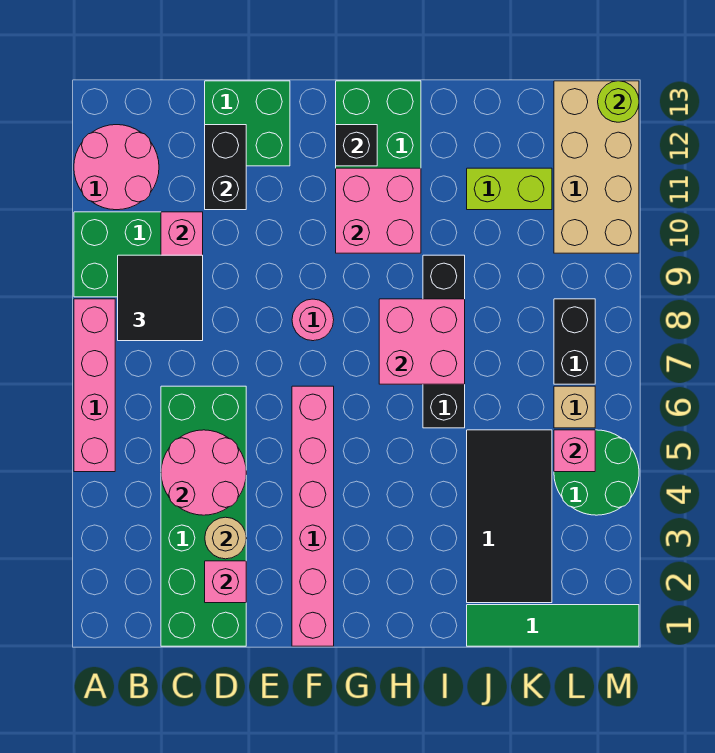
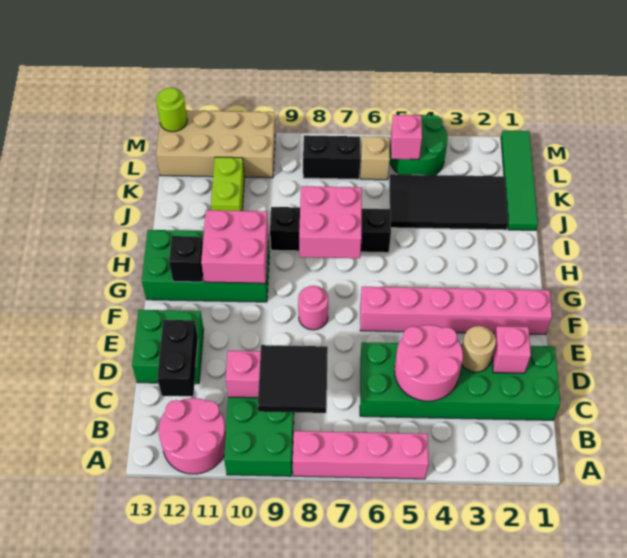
black 1x2 brick [205,125,246,210] -> black 1x2 brick turned to [157,320,198,396]

